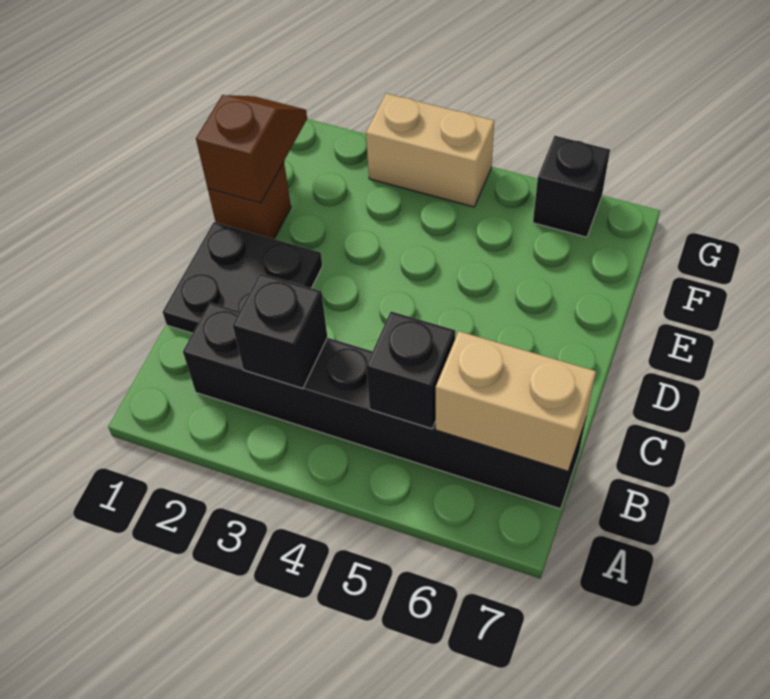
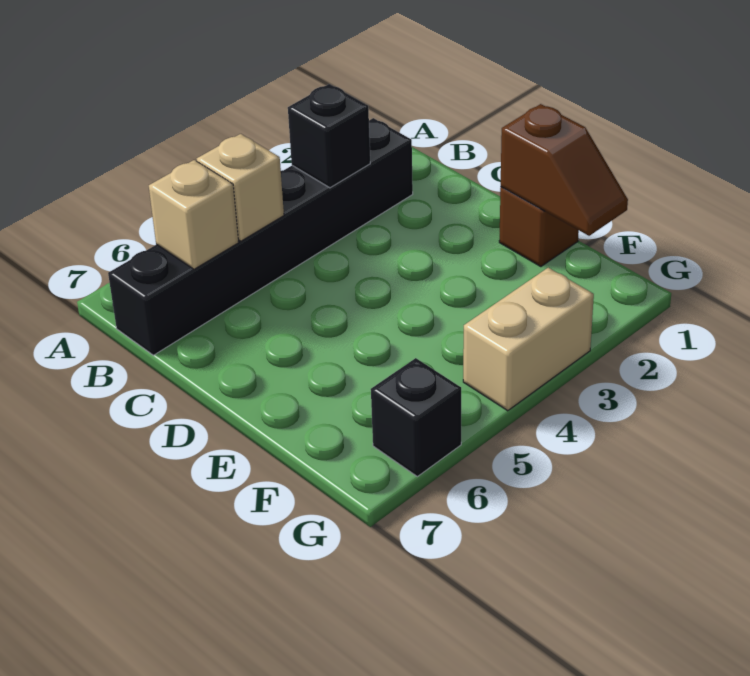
black 1x1 brick [366,312,455,429] -> tan 1x1 brick [197,134,284,241]
tan 1x2 brick [435,331,596,471] -> tan 1x1 brick [149,160,239,269]
black 2x2 plate [163,222,322,333] -> none

